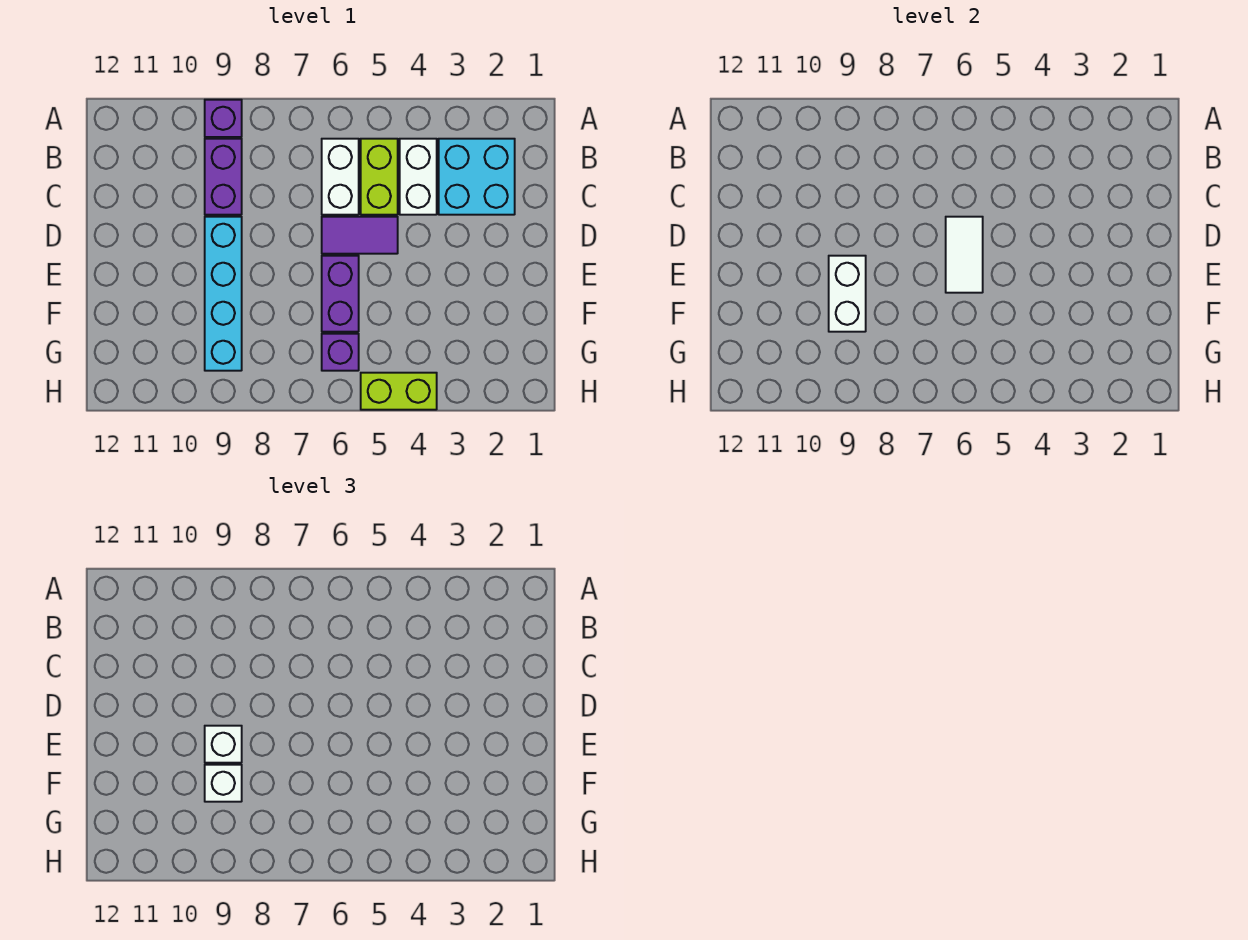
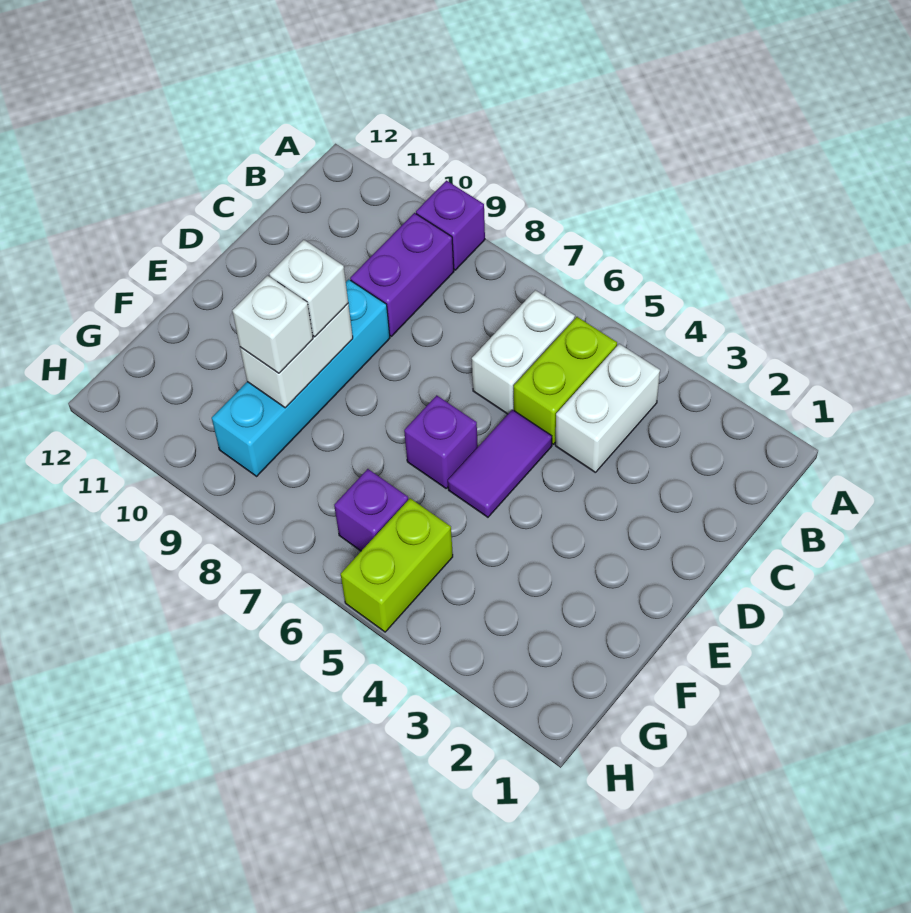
cyan 2x2 brick [439,139,515,215] -> none
purple 1x2 tile [322,217,398,254] -> purple 1x2 tile turned to [448,410,552,517]
white 1x2 tile [946,217,983,293] -> none
purple 1x2 brick [322,256,359,332] -> purple 1x1 brick [404,395,478,488]
lime 1x2 brick [361,373,437,410] -> lime 1x2 brick turned to [341,498,453,632]

